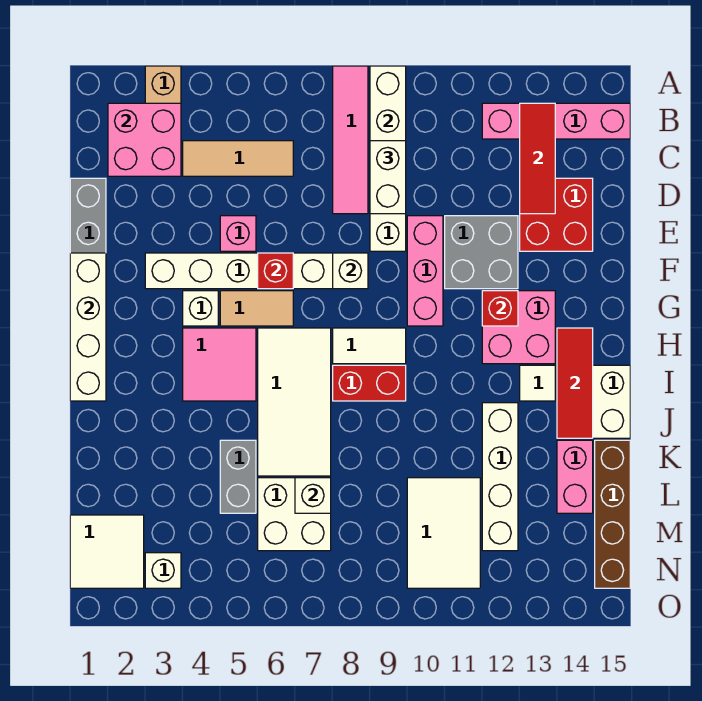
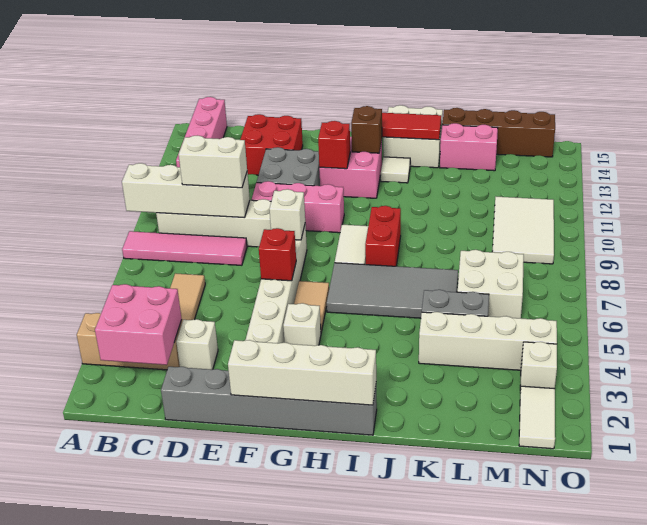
red 1x3 tile [520,103,555,214] -> none
pink 1x1 brick [220,216,256,251] -> none
pink 2x2 tile [183,328,256,401] -> none
white 2x4 tile [258,328,331,476] -> grey 2x4 tile [327,263,458,318]
none -> brown 1x1 brick [351,106,382,153]
white 1x4 brick [482,403,518,551] -> white 1x4 brick moved to [419,312,557,370]
white 1x1 brick [295,478,331,513] -> white 1x1 brick moved to [176,319,218,370]
white 2x3 tile [407,478,480,588] -> white 2x3 tile turned to [492,197,554,264]
white 2x2 tile [70,515,144,588] -> white 1x2 tile [519,386,555,449]

